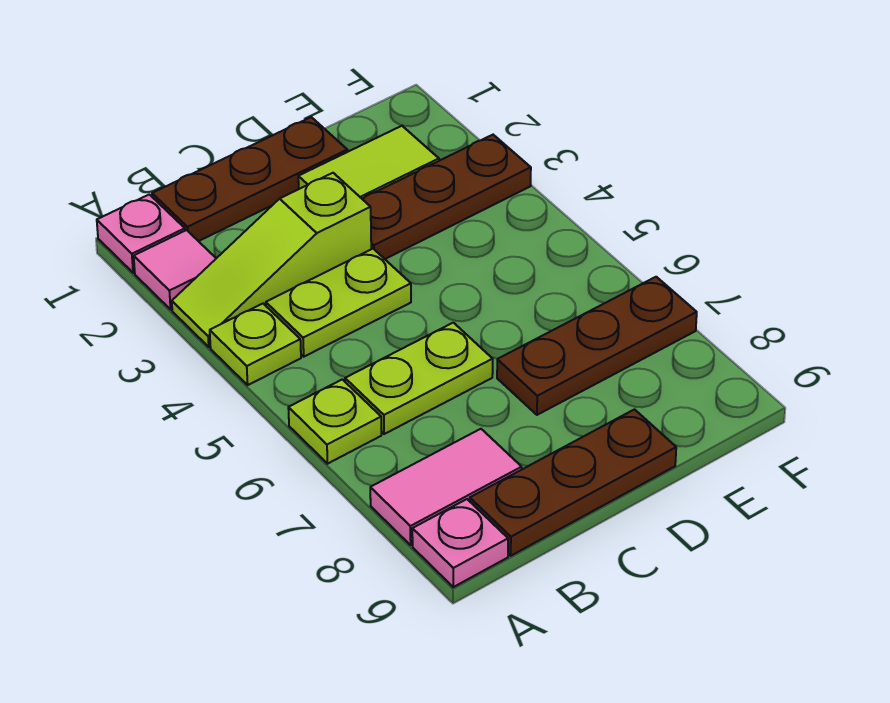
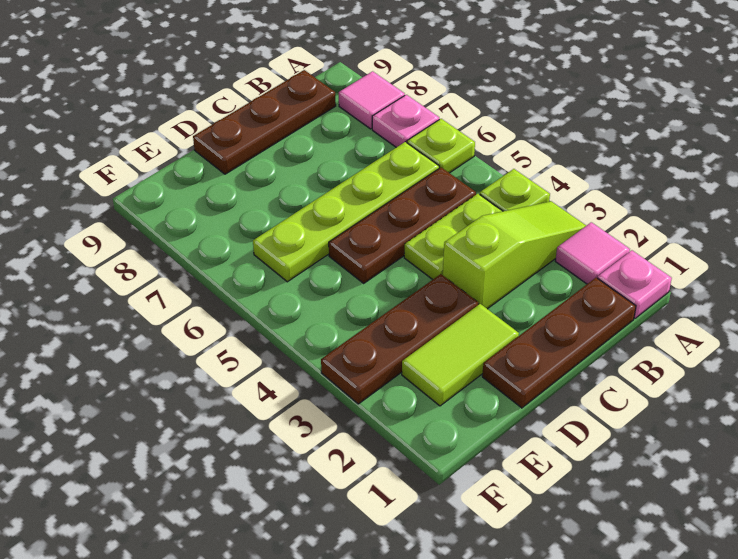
pink 1x2 tile [370,429,522,545] -> pink 1x1 tile [339,71,405,129]
pink 1x1 plate [412,499,508,587] -> pink 1x1 plate moved to [372,95,439,147]
lime 1x2 plate [345,323,493,434] -> lime 1x4 plate [253,142,439,282]
brown 1x3 plate [497,277,697,415] -> brown 1x3 plate moved to [329,167,476,283]

